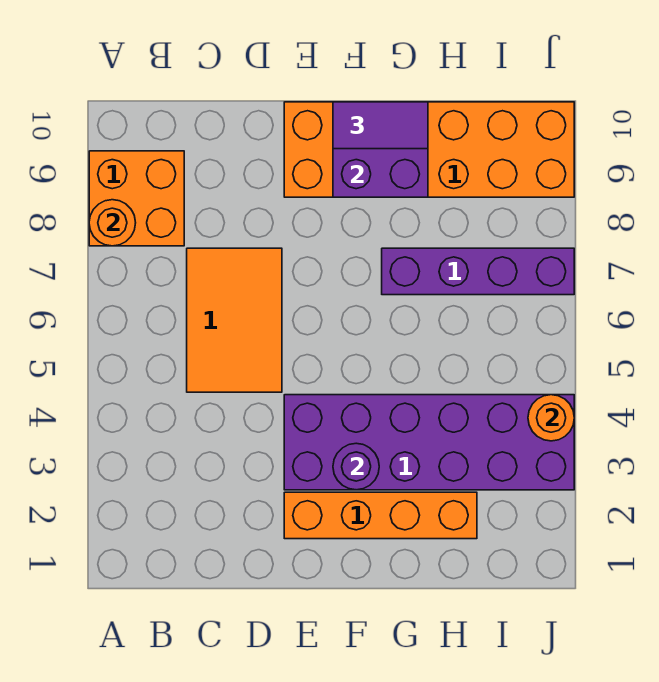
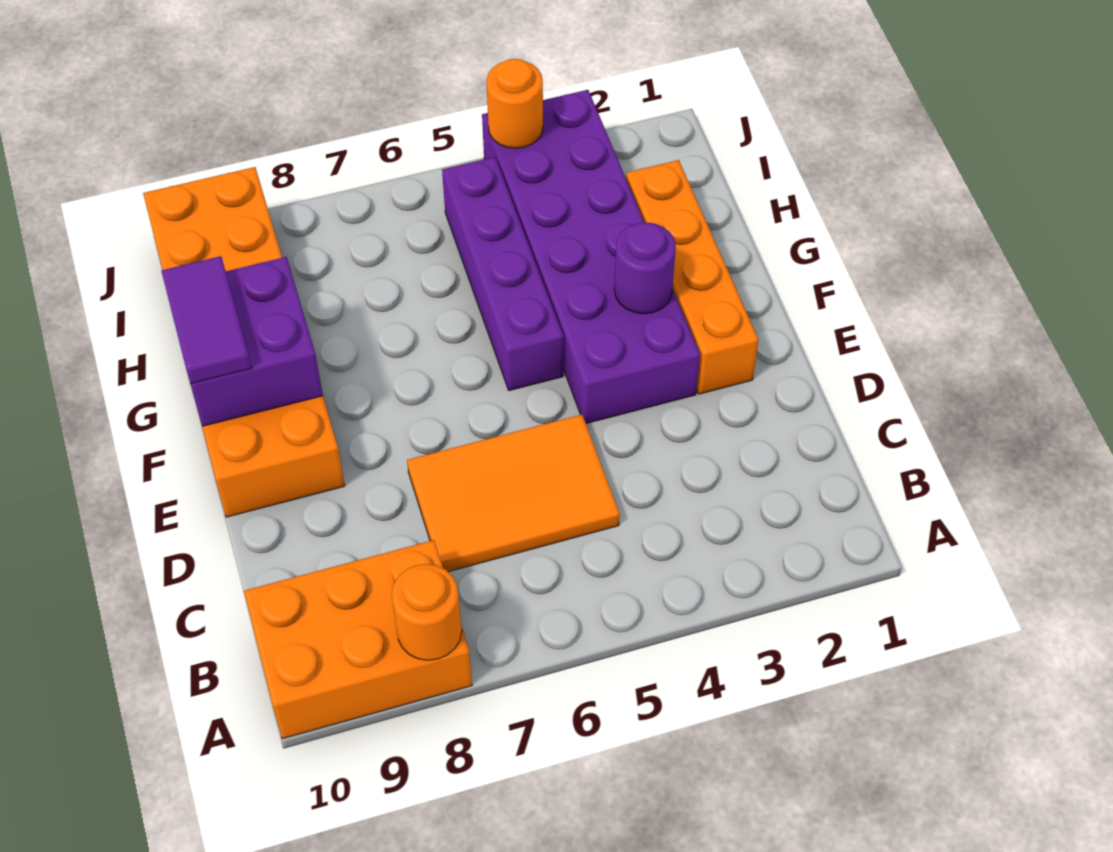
orange 2x2 brick [89,151,184,246] -> orange 2x3 brick [244,540,472,739]
purple 1x4 brick [382,248,574,295] -> purple 1x4 brick moved to [442,157,563,391]

